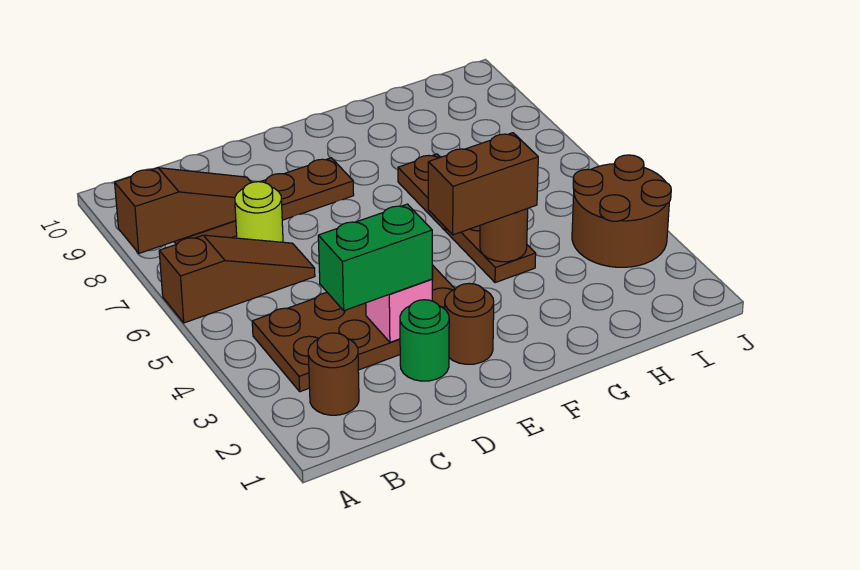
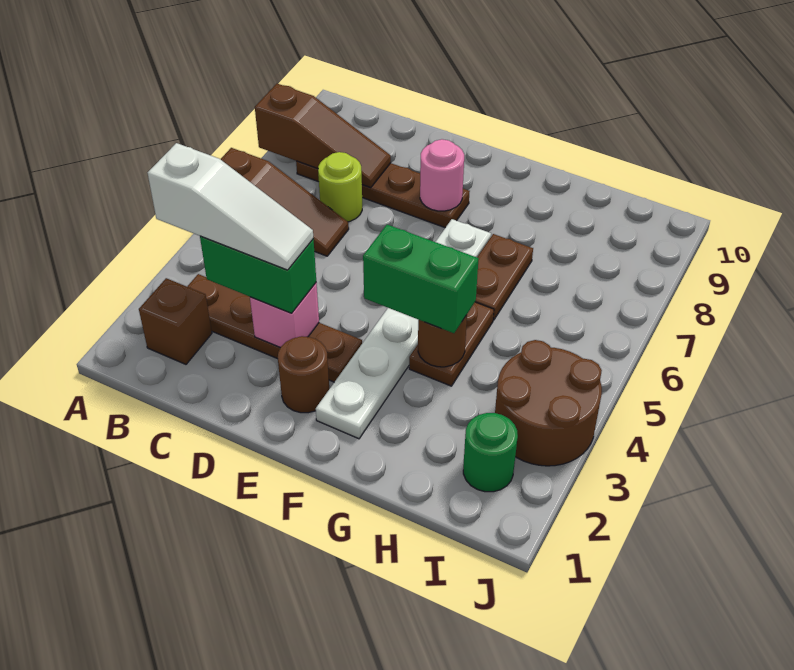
brown 1x1 round brick [308,333,359,415] -> brown 1x1 brick [139,278,212,364]
brown 2x4 plate [252,265,455,392] -> brown 1x4 plate [187,274,362,382]
none -> white 1x3 slope [148,143,313,270]
green 1x1 round brick [400,300,449,381] -> green 1x1 round brick moved to [463,413,518,492]
none -> pink 1x1 round brick [420,139,464,211]
none -> white 1x6 plate [316,219,491,439]
brown 1x2 brick [428,133,538,235] -> green 1x2 brick [363,225,479,333]

